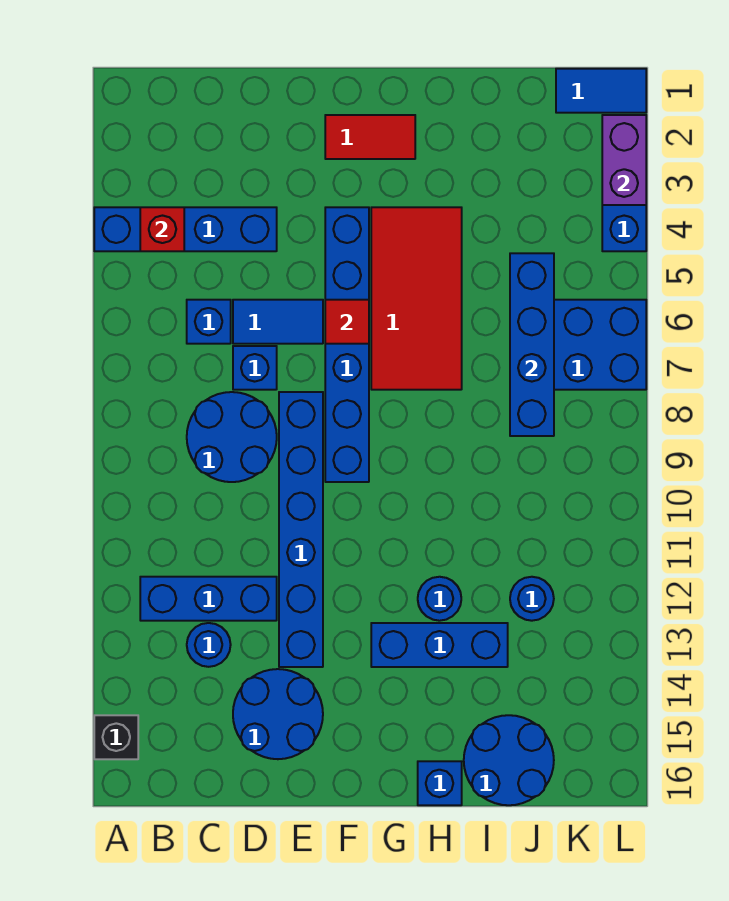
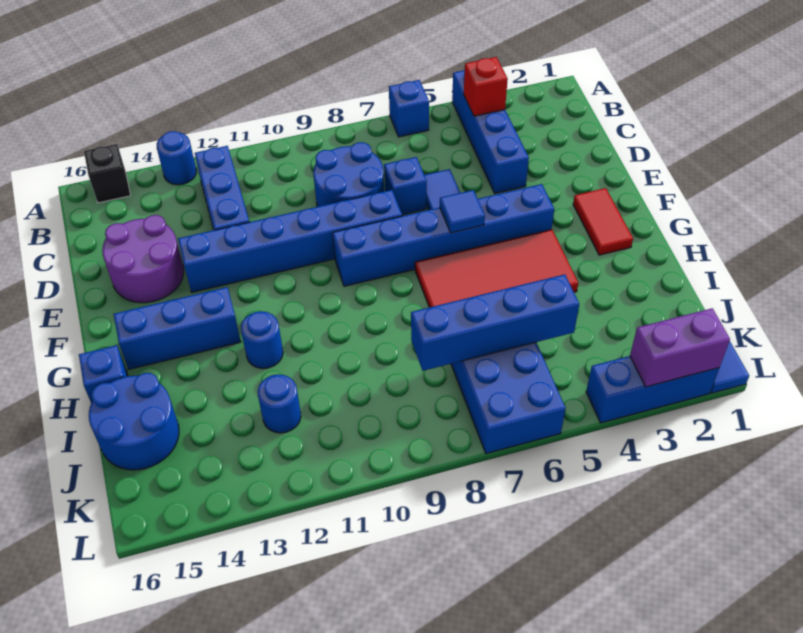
blue 1x1 brick [187,300,231,344] -> blue 1x1 brick moved to [389,80,429,137]
blue 1x1 round brick [187,623,231,667] -> blue 1x1 round brick moved to [157,131,196,185]
blue 2x2 round brick [233,669,323,759] -> purple 2x2 round brick [102,215,184,303]
red 1x1 tile [325,300,369,344] -> blue 1x1 tile [440,190,485,233]
blue 1x3 brick [371,623,508,667] -> blue 1x3 brick turned to [114,287,241,369]

